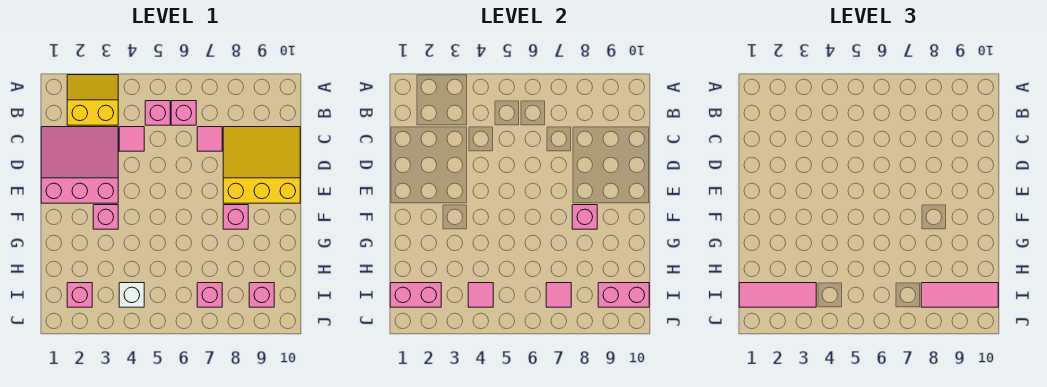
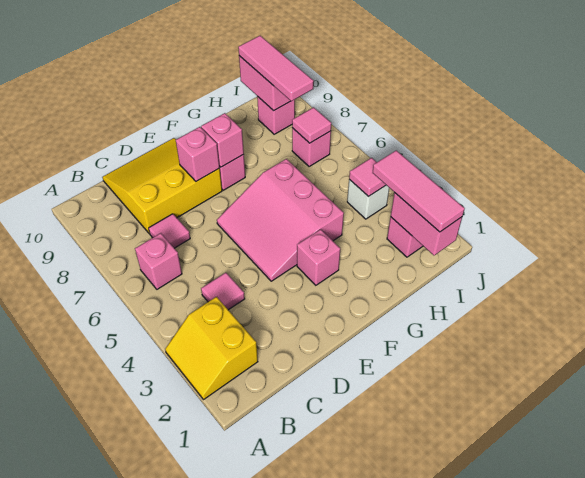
pink 1x1 brick [145,101,170,125] -> pink 1x1 brick moved to [176,127,220,181]
pink 3x3 slope [41,127,118,203] -> pink 3x3 slope moved to [217,159,344,281]
yellow 3x3 slope [223,127,300,203] -> yellow 3x3 slope turned to [102,138,222,234]

